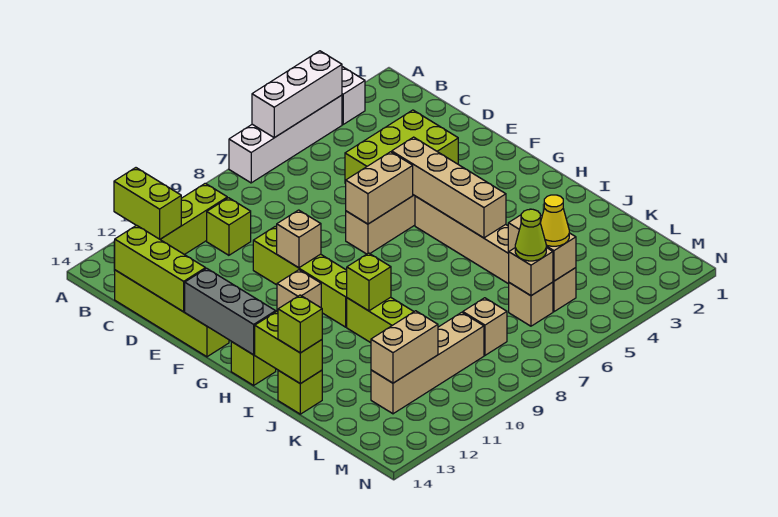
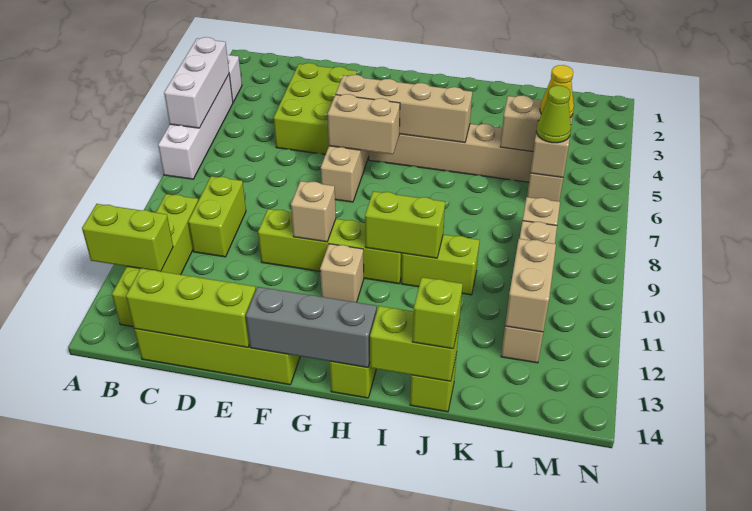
lime 1x1 brick [207,198,251,255] -> lime 1x2 brick [188,176,246,257]
tan 1x2 brick [346,152,413,224] -> tan 1x2 brick turned to [328,94,400,154]
lime 1x1 brick [347,253,391,311] -> lime 1x2 brick [365,191,445,258]

